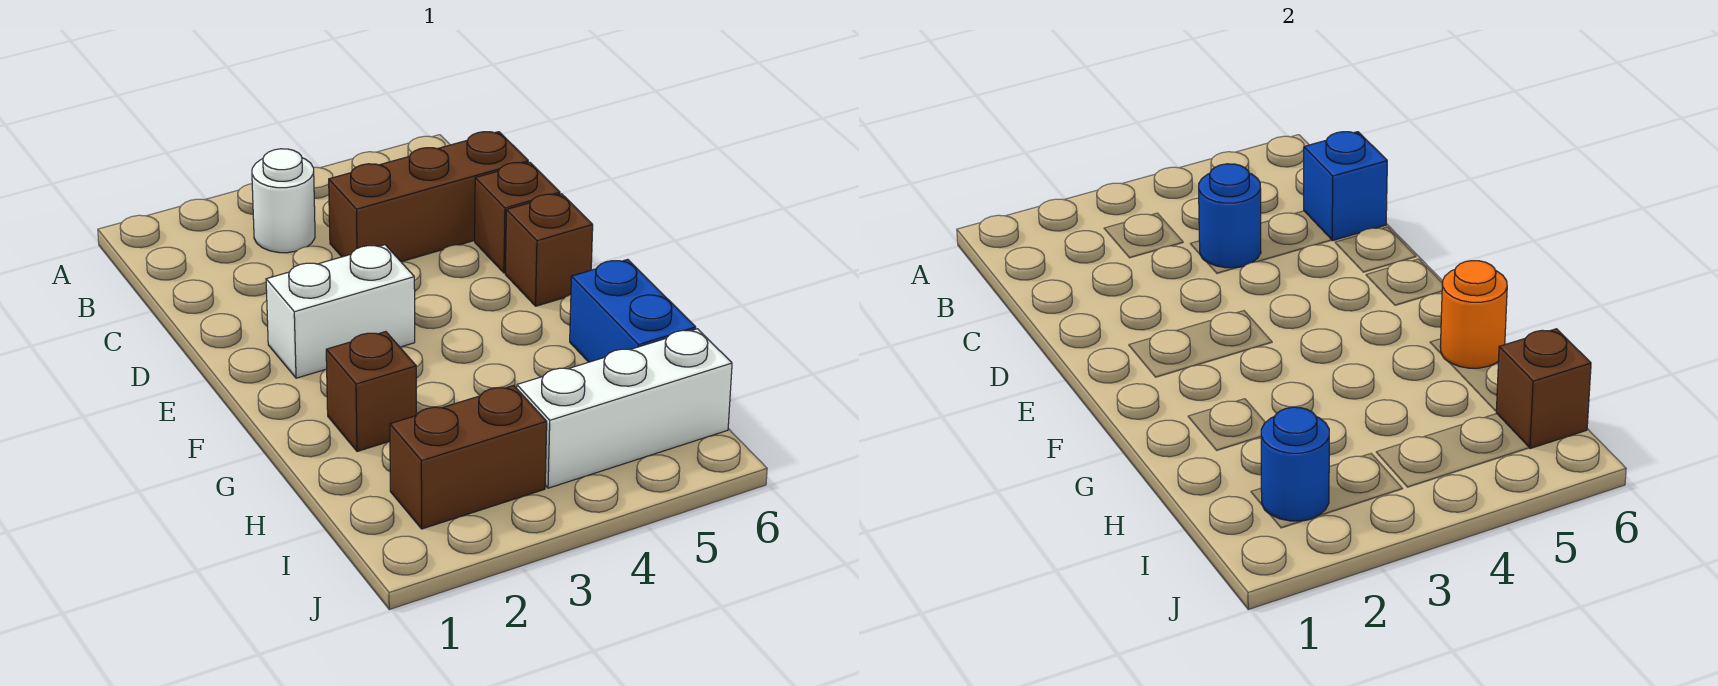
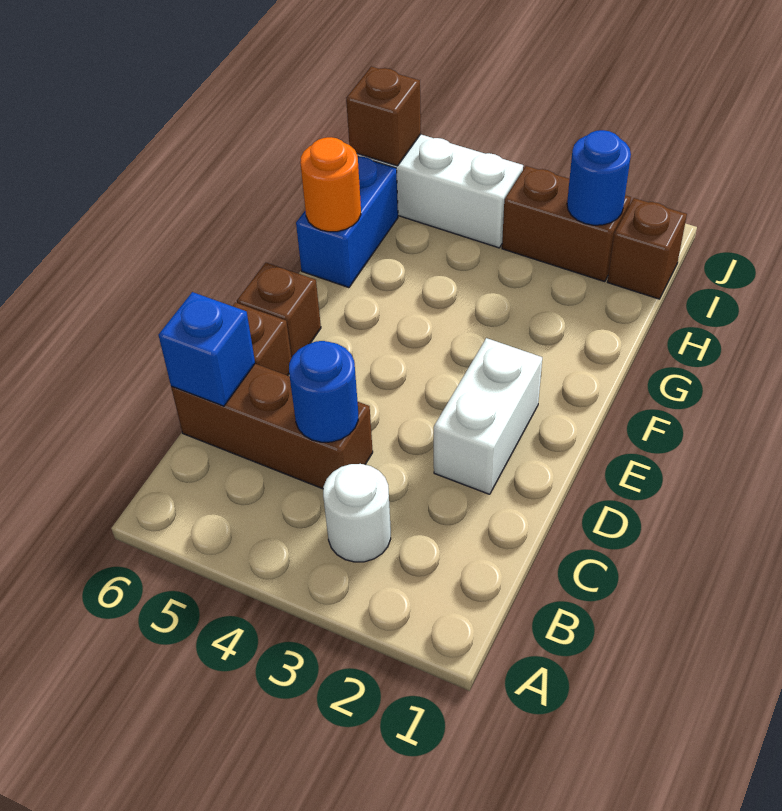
white 1x2 brick [266,245,415,378] -> white 1x2 brick turned to [434,338,542,494]
brown 1x1 brick [326,332,416,451] -> brown 1x1 brick moved to [608,198,687,299]

